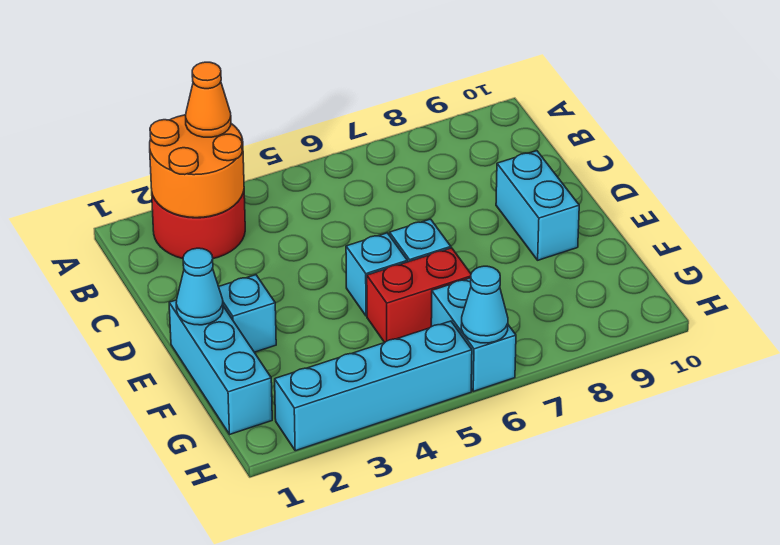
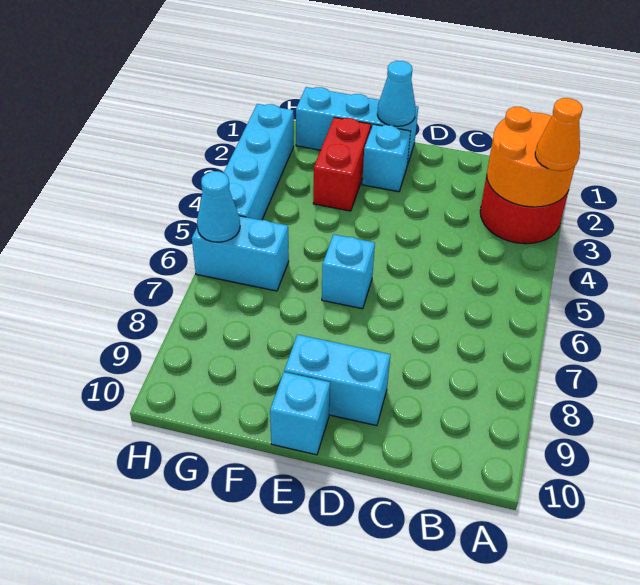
cyan 1x1 brick [346,233,407,316] -> cyan 1x1 brick moved to [270,372,330,455]
red 1x2 brick [367,248,471,343] -> red 1x2 brick moved to [313,117,371,211]

